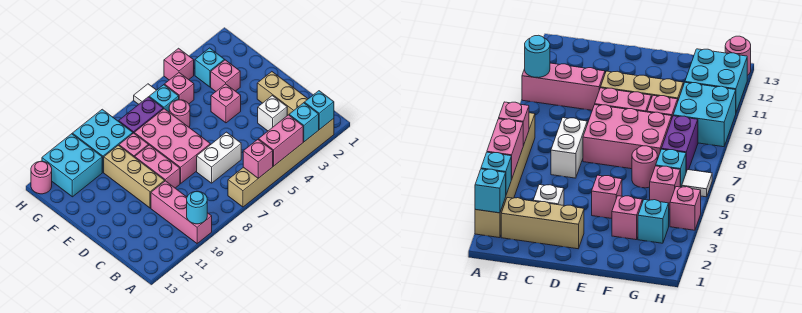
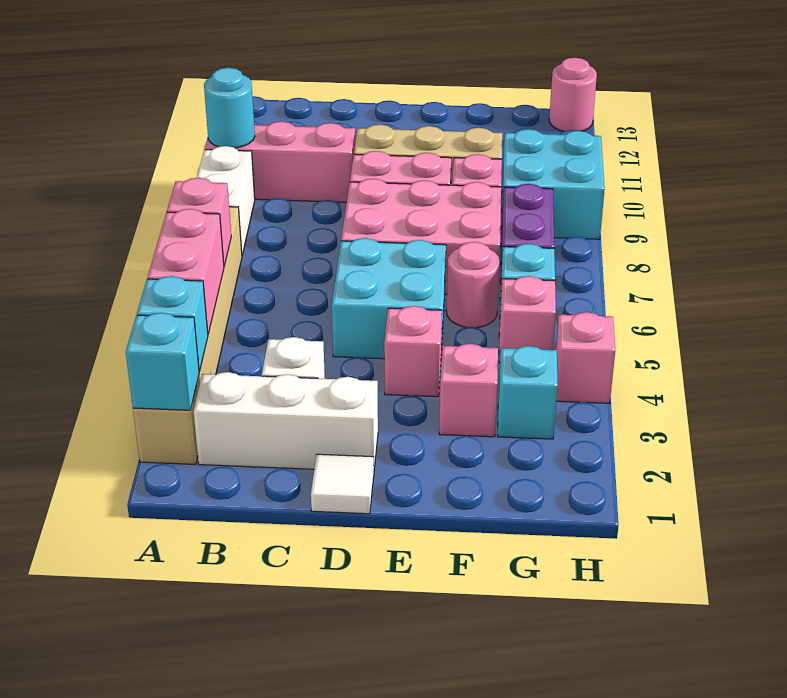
tan 1x3 brick [257,72,308,116] -> white 1x3 brick [194,372,378,469]
white 1x2 brick [197,132,241,183] -> white 1x2 brick moved to [197,146,255,255]
cyan 2x2 brick [42,134,102,197] -> cyan 2x2 brick moved to [332,238,446,359]
white 1x1 tile [134,84,156,104] -> white 1x1 tile moved to [311,454,374,514]

